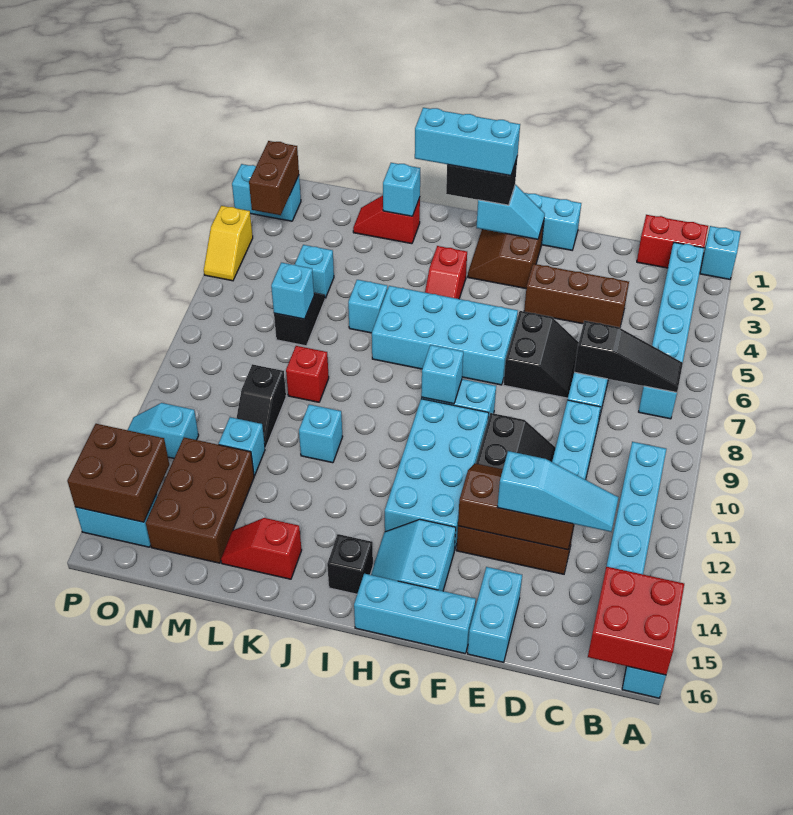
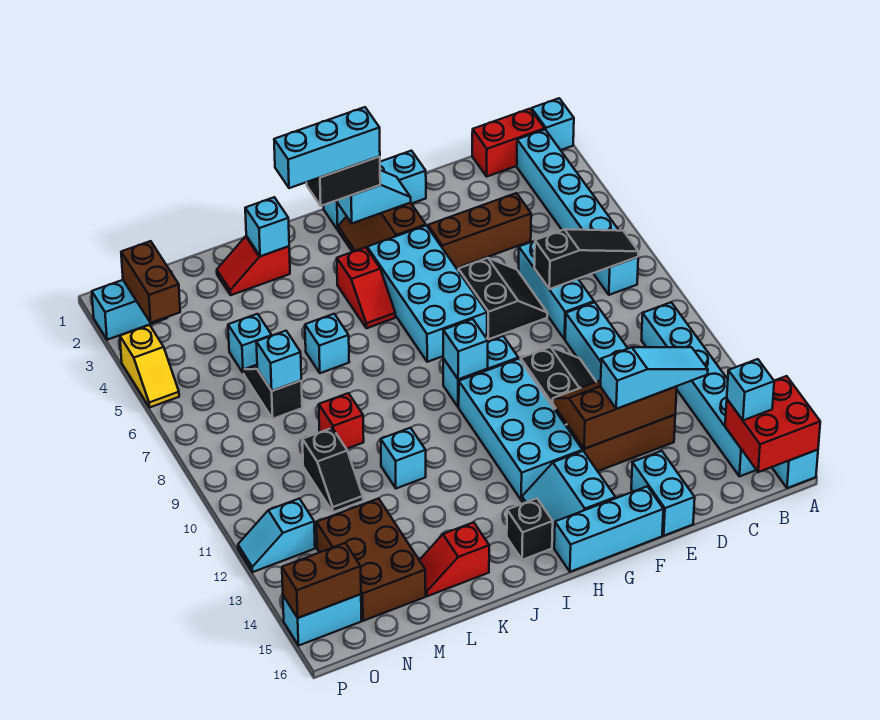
cyan 2x4 brick [372,286,518,385] -> cyan 2x4 brick turned to [367,226,487,362]
cyan 1x1 brick [219,417,265,476] -> cyan 1x1 brick moved to [727,359,774,420]
brown 2x2 brick [67,424,169,522] -> brown 1x2 brick [282,543,361,618]

